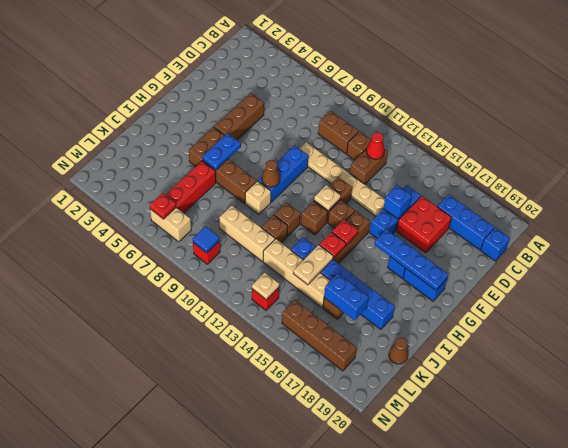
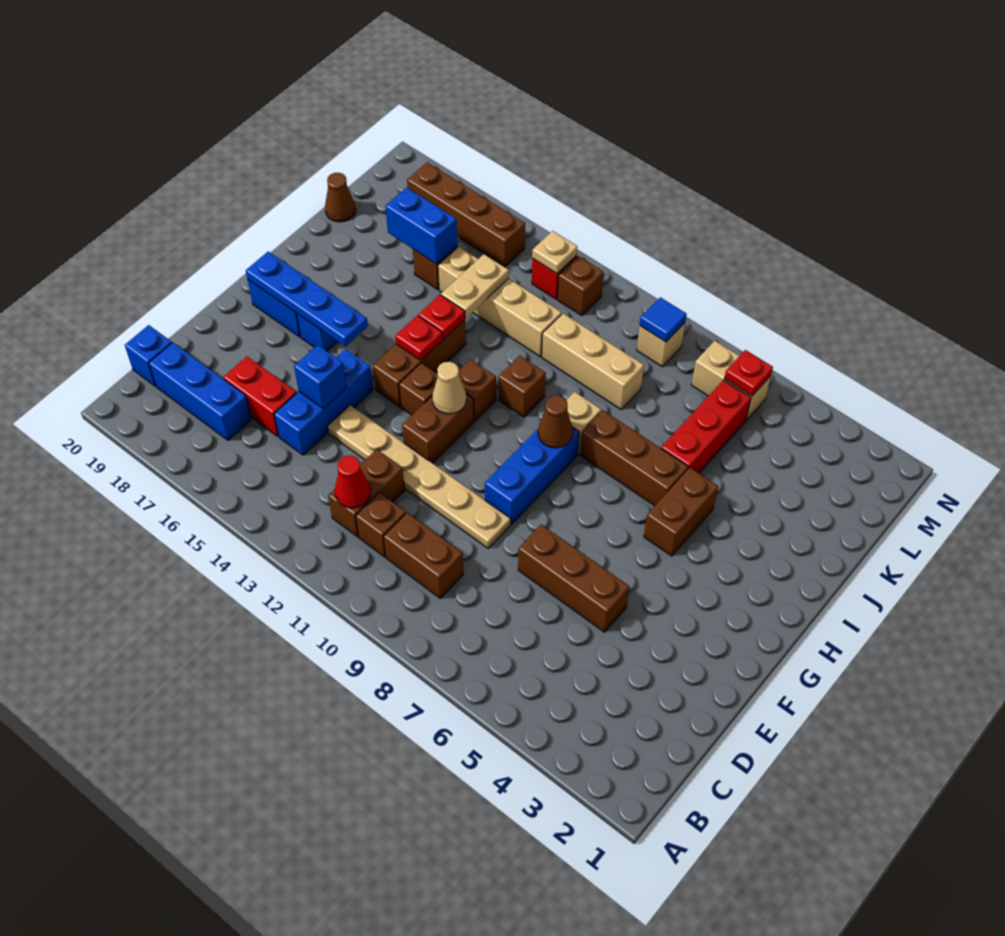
red 2x2 brick [397,196,451,253] -> red 1x2 brick [223,357,296,436]
brown 1x3 brick [214,93,264,140] -> brown 1x3 brick turned to [518,525,629,632]
tan 1x1 plate [314,185,340,211] -> tan 1x1 cone [432,362,466,414]
blue 1x2 plate [203,133,241,170] -> none
brown 1x1 brick [262,215,288,243] -> brown 1x1 brick moved to [557,256,603,315]
blue 1x6 brick [291,237,395,330] -> none
red 1x1 brick [193,241,220,264] -> tan 1x1 brick [637,323,685,367]

